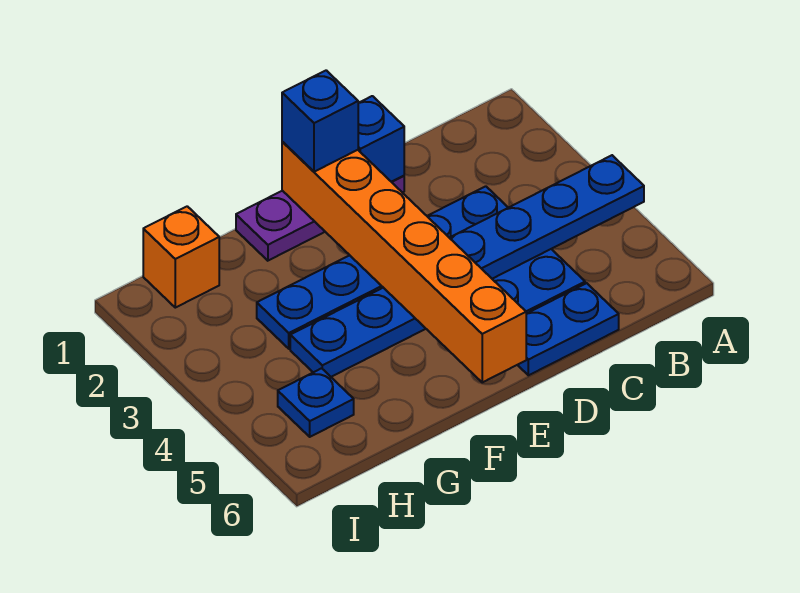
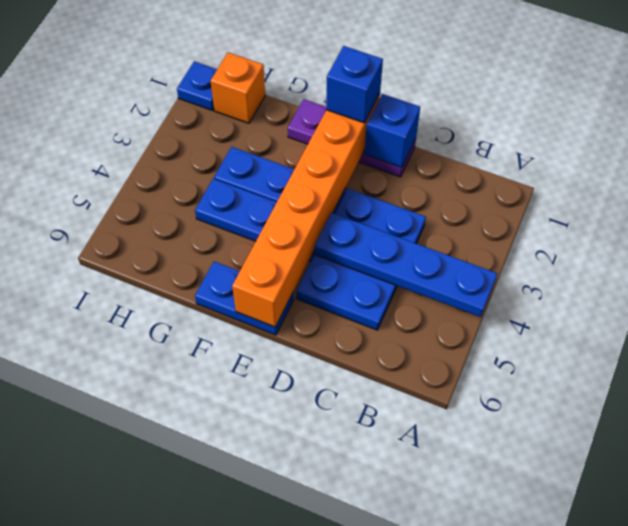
blue 1x2 plate [518,283,619,375] -> blue 1x2 plate moved to [195,262,294,335]
blue 1x1 plate [278,368,354,437] -> blue 1x1 plate moved to [177,61,217,110]

